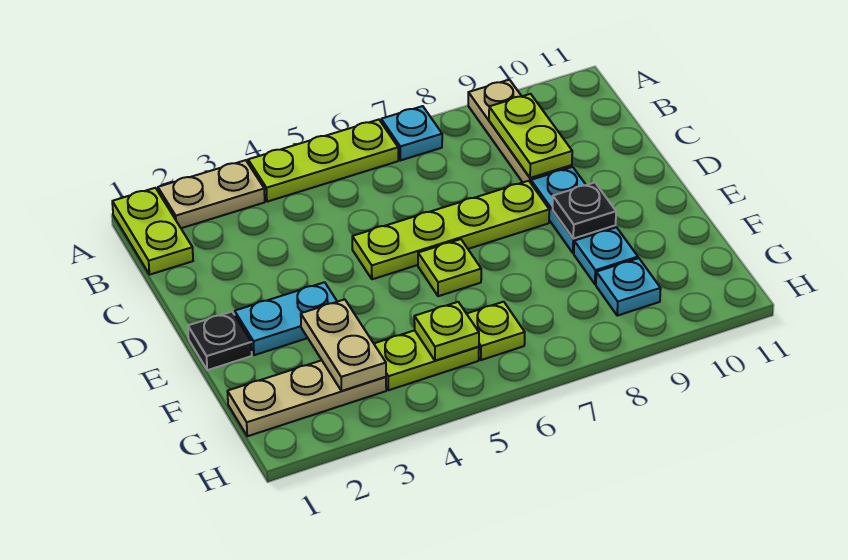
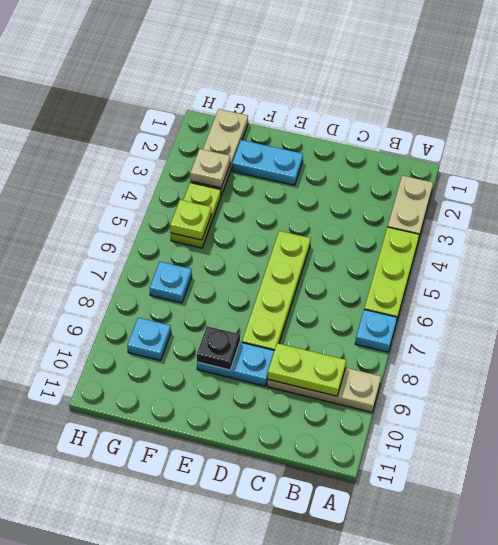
lime 1x2 plate [112,188,193,275] -> none
black 1x1 plate [188,312,252,370] -> none
cyan 1x2 plate [235,282,337,355] -> cyan 1x2 plate turned to [232,140,303,185]
lime 1x1 plate [418,239,481,296] -> none
tan 1x2 plate [301,299,386,391] -> tan 1x1 plate [190,149,230,188]
cyan 1x1 plate [574,227,638,284] -> cyan 1x1 plate moved to [150,262,192,303]
lime 1x1 plate [467,302,525,360] -> none

